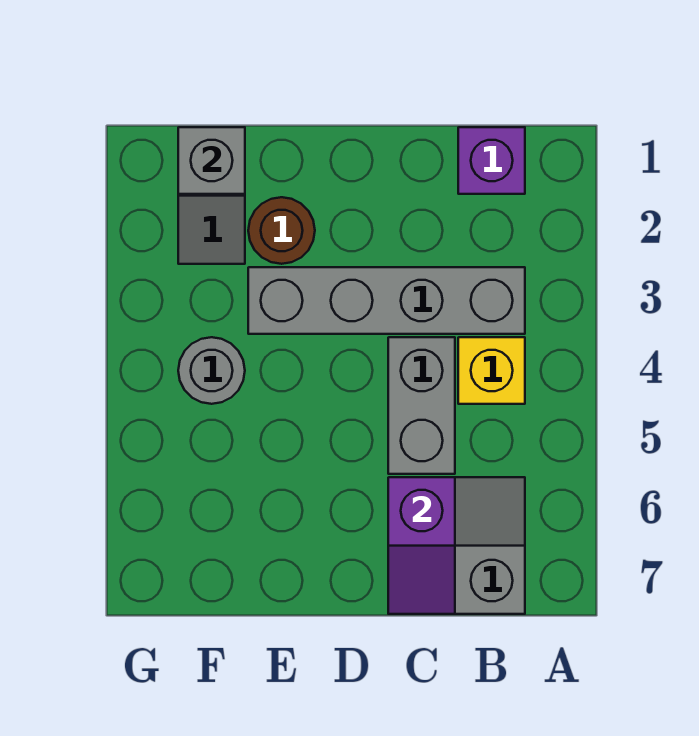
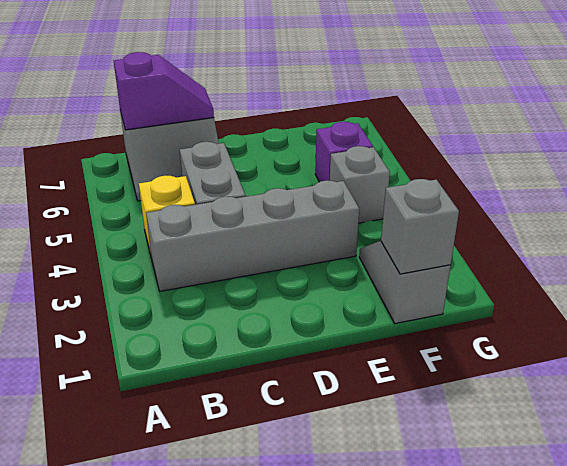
purple 1x1 brick [458,127,525,194] -> purple 1x1 brick moved to [315,122,373,182]
purple 1x2 slope [388,477,455,614] -> purple 1x2 slope turned to [114,52,214,130]
brown 1x1 round brick [248,197,315,264] -> none
grey 1x1 round brick [178,337,245,404] -> grey 1x1 brick [330,146,390,223]

